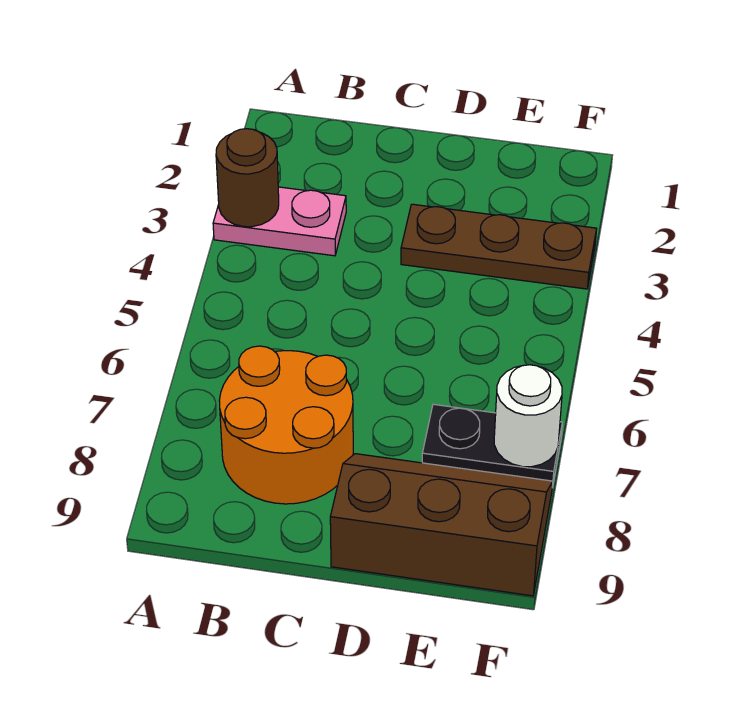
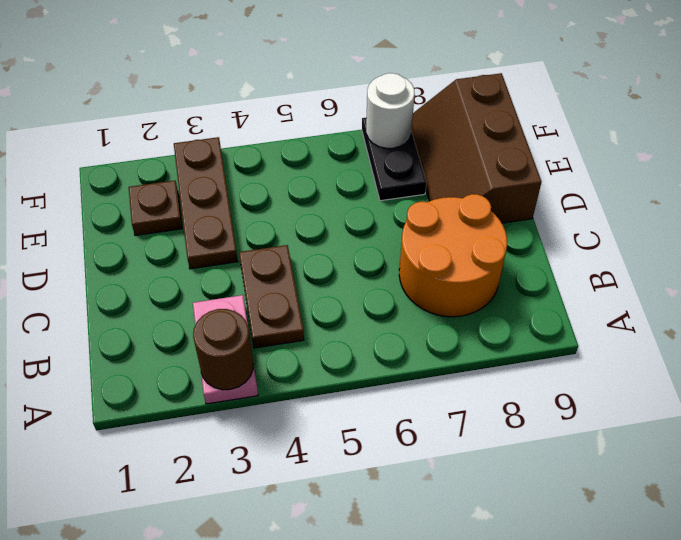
none -> brown 1x2 plate [239,245,304,348]
none -> brown 1x1 plate [129,181,182,236]

